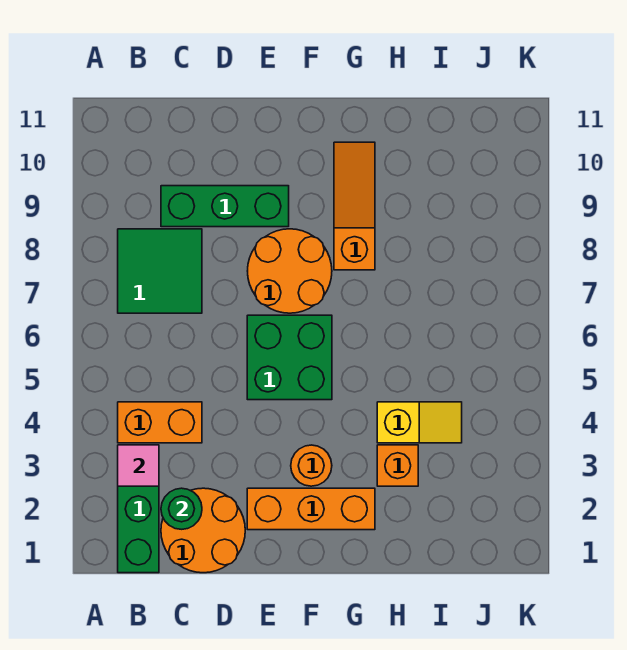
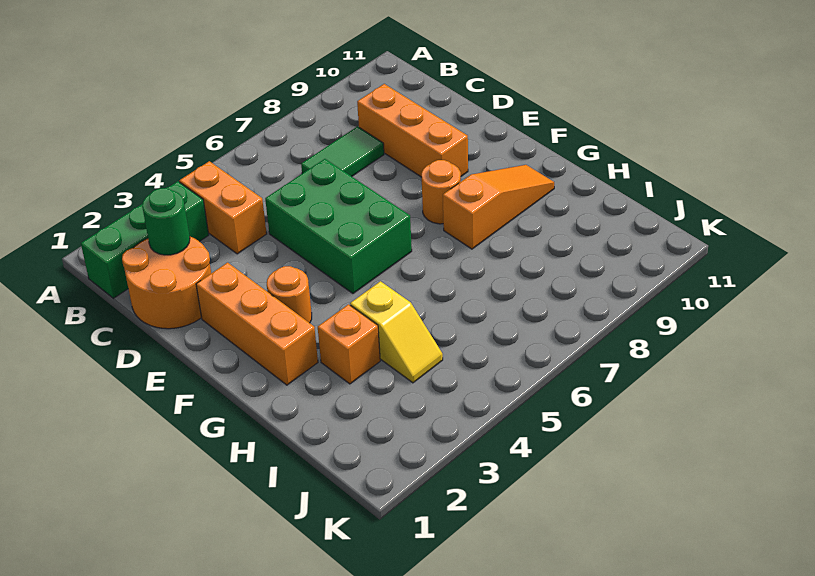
pink 1x1 tile [118,445,159,486] -> none
green 2x2 tile [118,229,202,313] -> green 1x2 tile [301,127,384,176]
green 1x3 brick [161,186,289,227] -> orange 1x3 brick [357,84,468,177]
green 2x2 brick [247,315,332,400] -> green 2x3 brick [265,159,412,293]
orange 2x2 round brick [248,229,332,313] -> orange 1x1 round brick [422,160,461,224]

